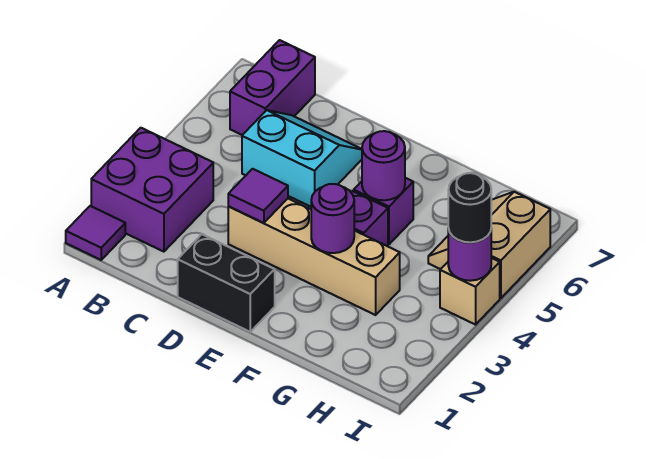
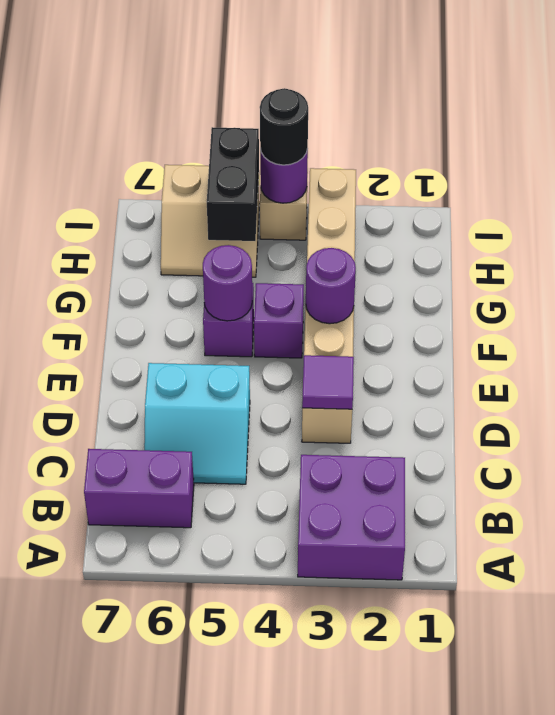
purple 1x1 tile [66,206,125,260] -> none
cyan 2x2 slope [242,110,362,207] -> cyan 2x2 slope turned to [144,363,250,484]
black 1x2 brick [178,234,275,332] -> black 1x2 brick moved to [207,127,259,241]
tan 1x4 brick [228,199,400,315] -> tan 1x6 brick [302,168,356,443]

